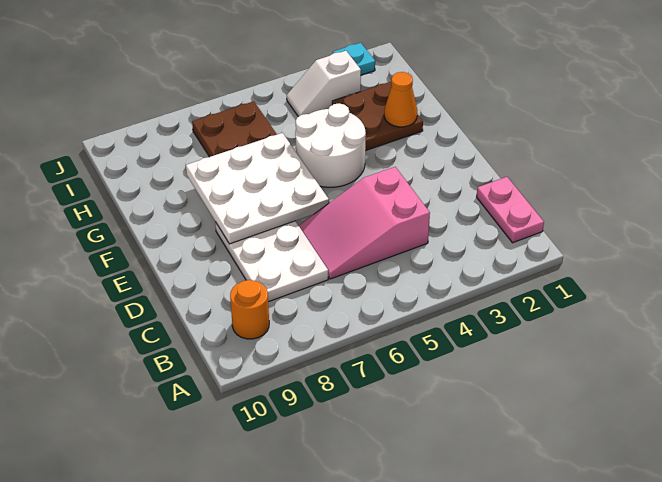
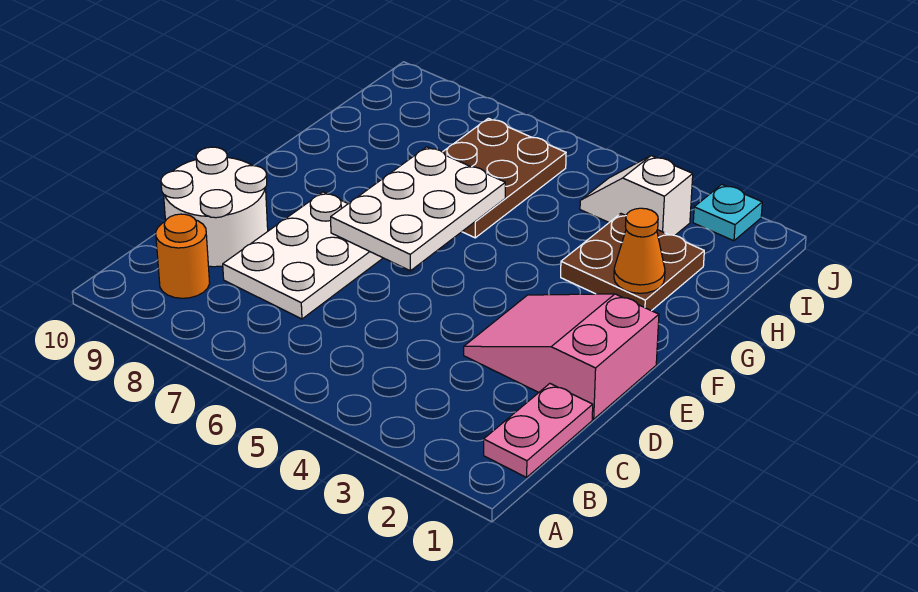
pink 2x3 slope [299,167,430,279] -> pink 2x3 slope moved to [464,294,659,419]
white 3x3 plate [186,133,329,244] -> white 2x3 plate [331,147,505,271]
white 2x2 round brick [295,103,366,187] -> white 2x2 round brick moved to [161,147,268,267]

